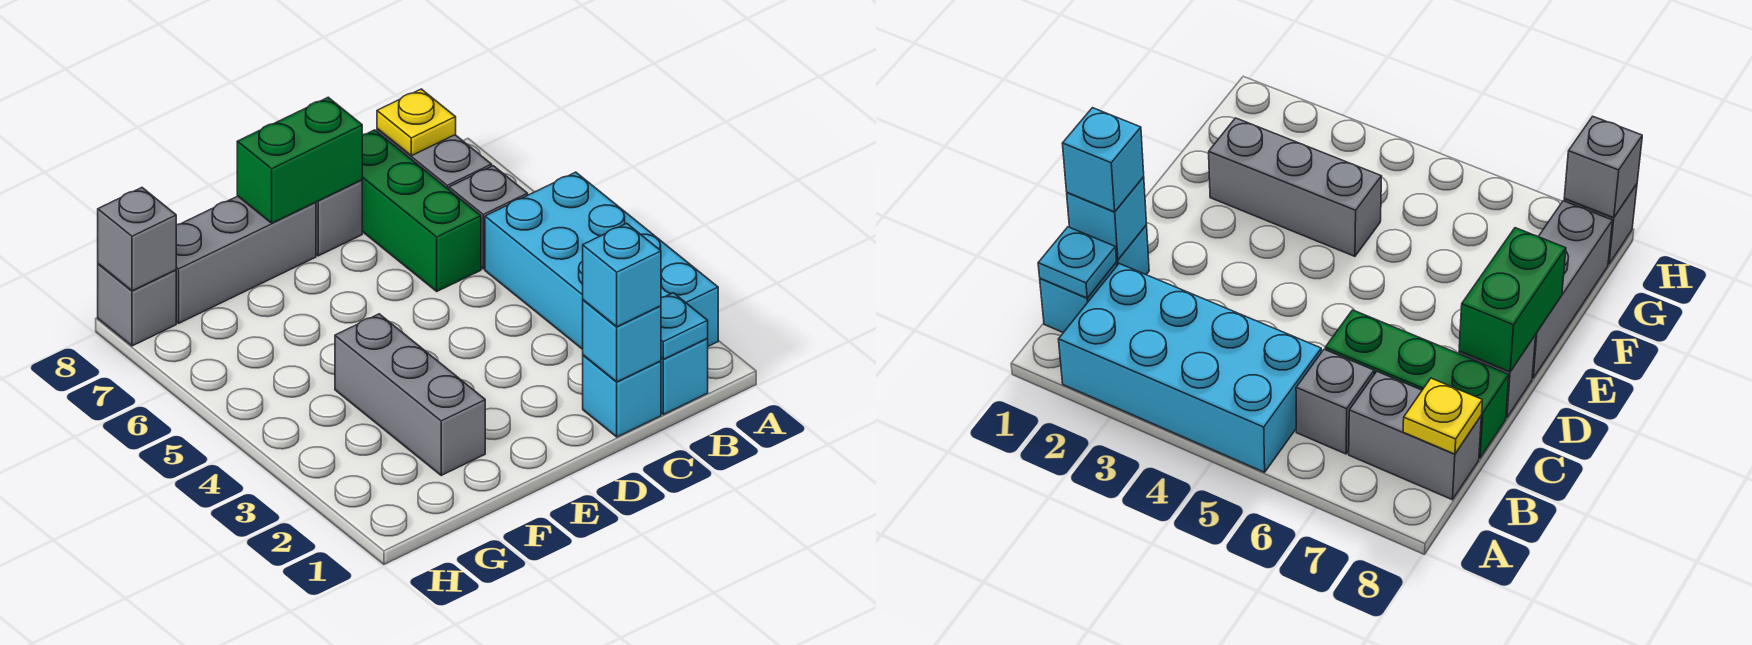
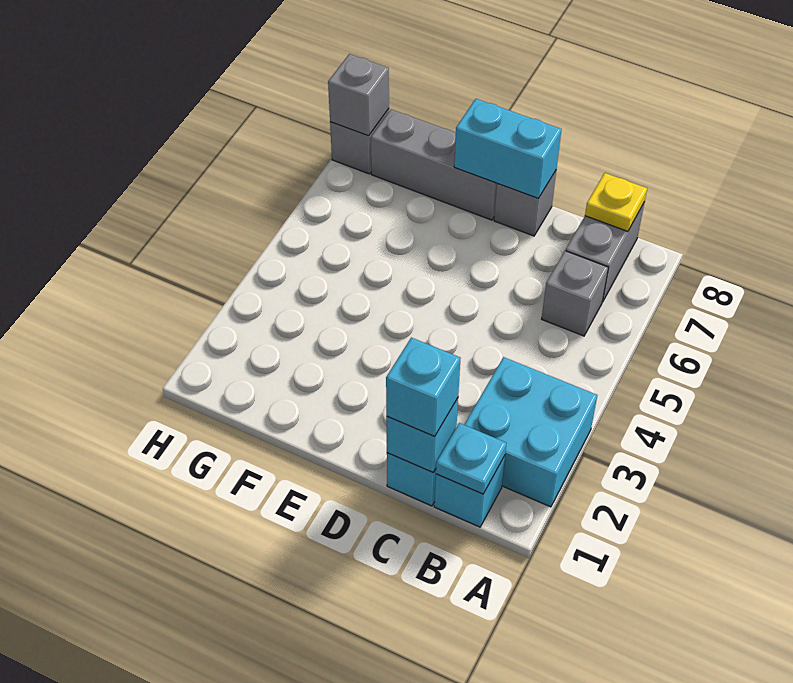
cyan 2x4 brick [485,172,718,349] -> cyan 2x2 brick [464,357,597,507]
green 1x3 brick [362,130,481,291] -> none
green 1x2 brick [237,97,362,223] -> cyan 1x2 brick [454,99,562,198]
grey 1x3 brick [335,314,485,475] -> none

